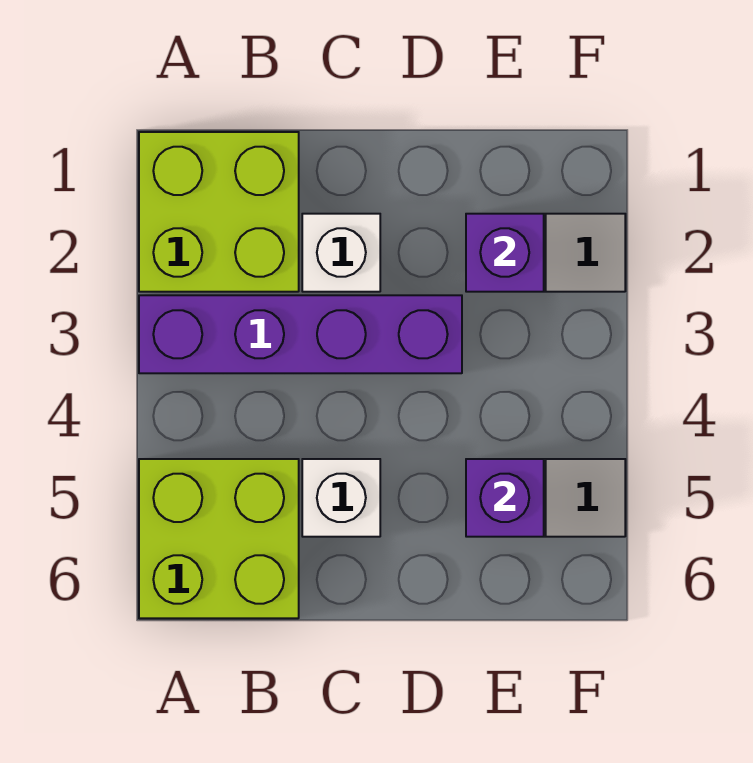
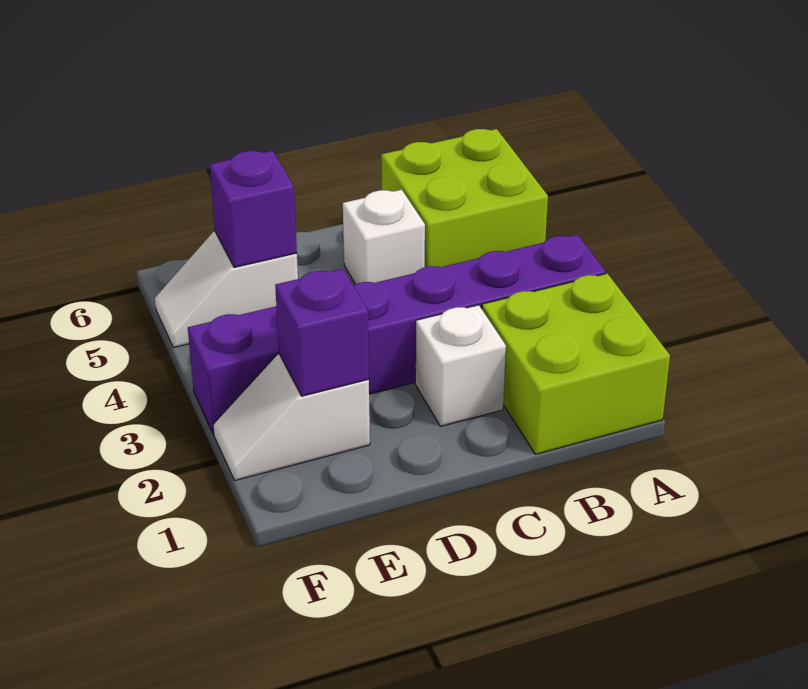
purple 1x4 brick [139,295,462,373] -> purple 1x6 brick [188,235,606,434]

